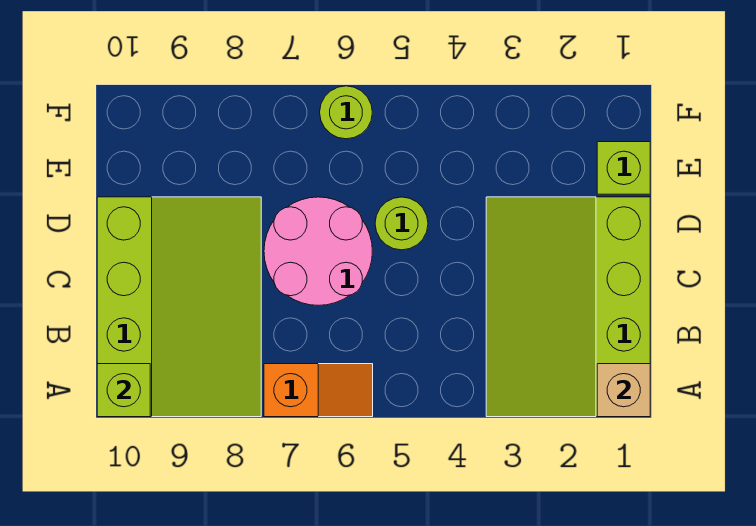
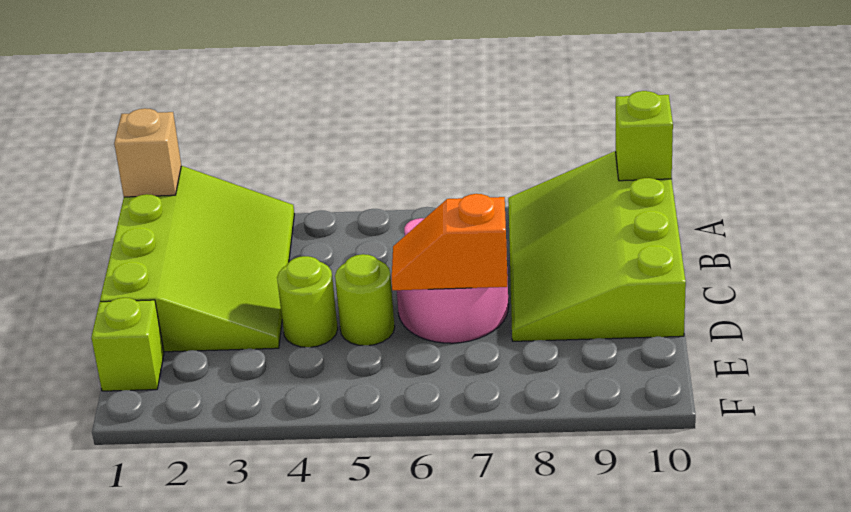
orange 1x2 slope [264,364,373,417] -> orange 1x2 slope moved to [391,194,507,290]
lime 1x1 round brick [320,86,372,139] -> lime 1x1 round brick moved to [277,256,338,347]

